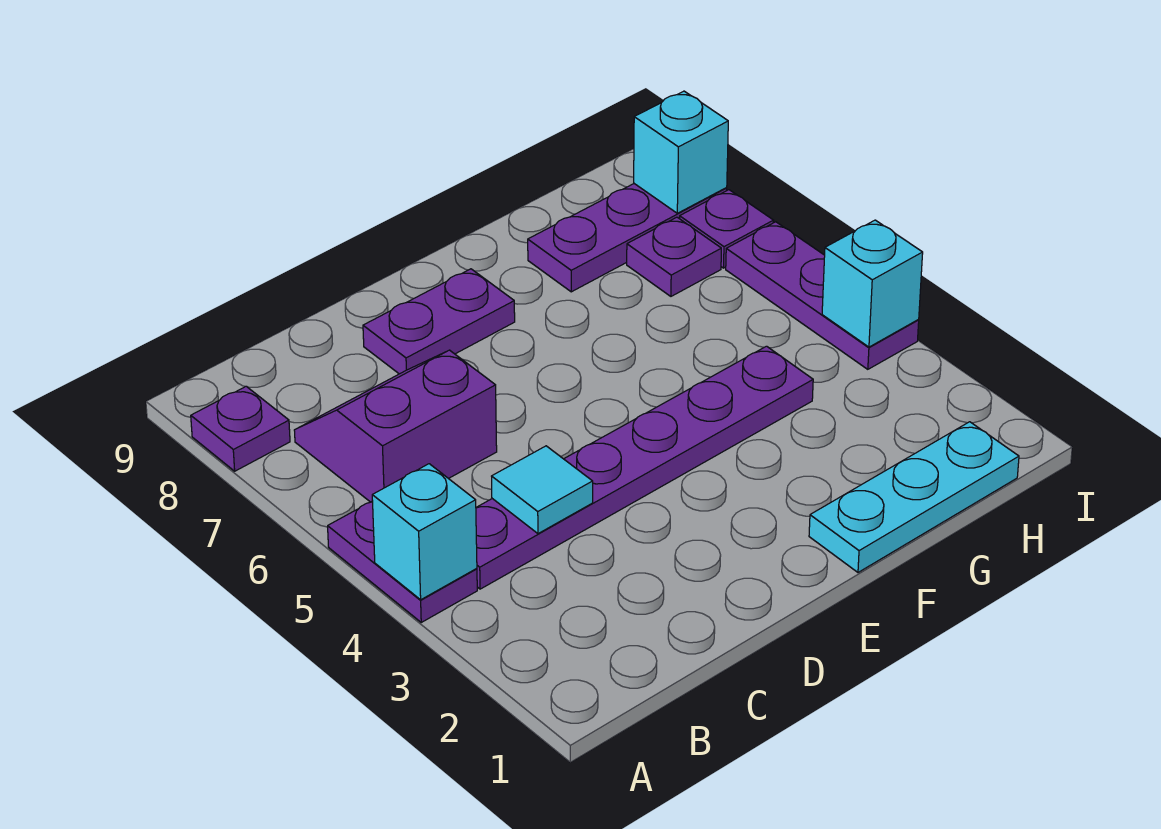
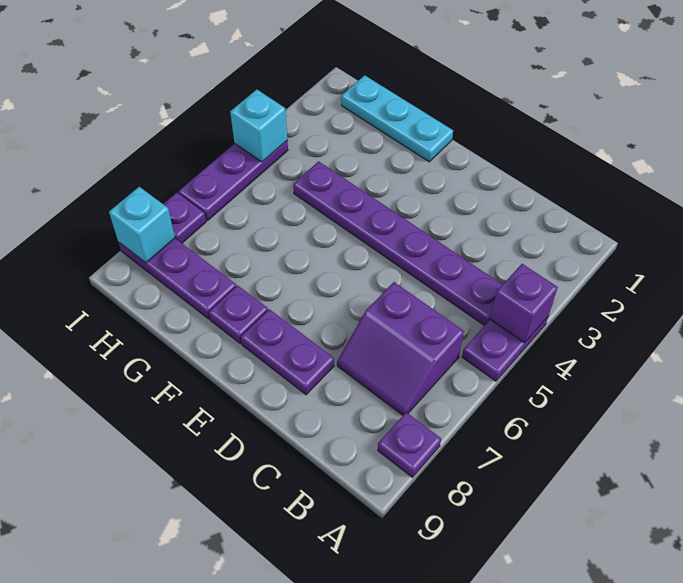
cyan 1x1 brick [372,464,477,600] -> purple 1x1 brick [490,264,558,343]
cyan 1x1 tile [492,446,593,534] -> none
purple 1x1 plate [627,217,721,296] -> purple 1x1 plate moved to [209,285,268,343]

